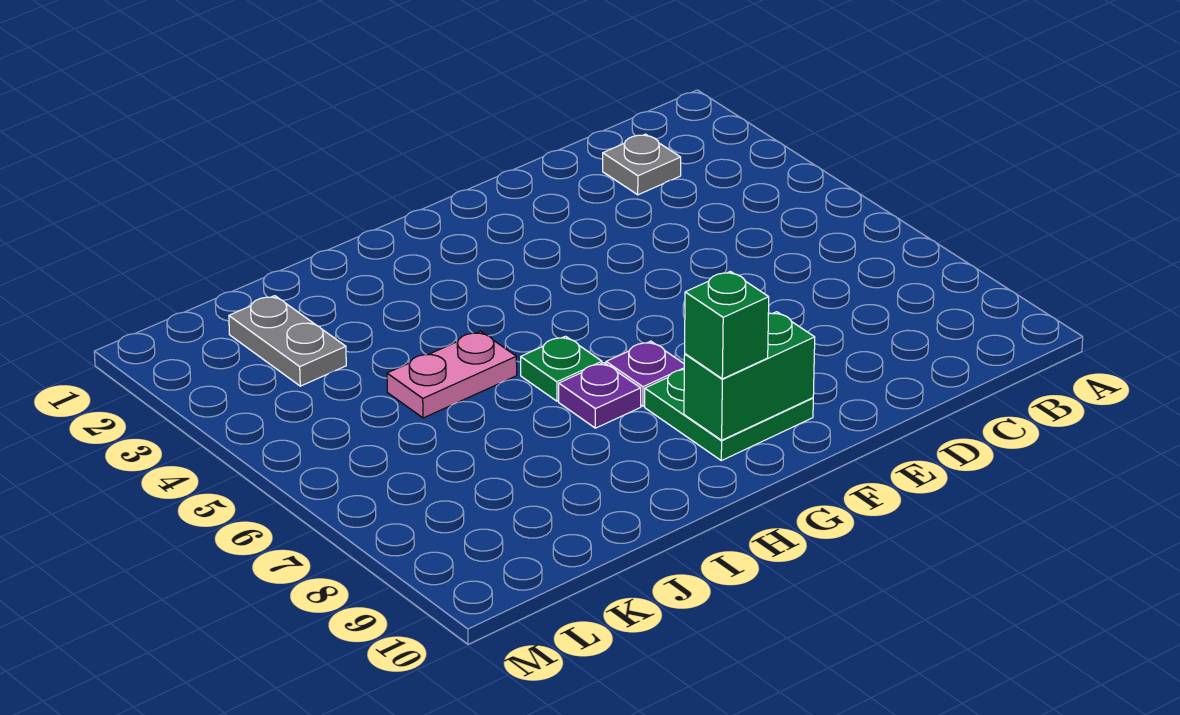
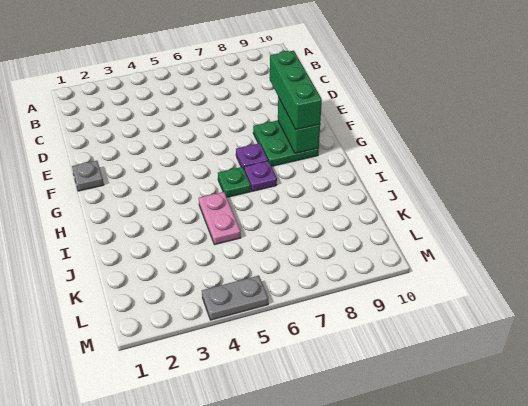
grey 1x1 plate [603,134,681,195] -> grey 1x1 plate moved to [72,161,104,191]
green 1x1 brick [685,271,769,379] -> green 1x3 brick [270,51,322,129]
grey 1x2 plate [229,296,346,386] -> grey 1x2 plate moved to [202,276,268,320]

